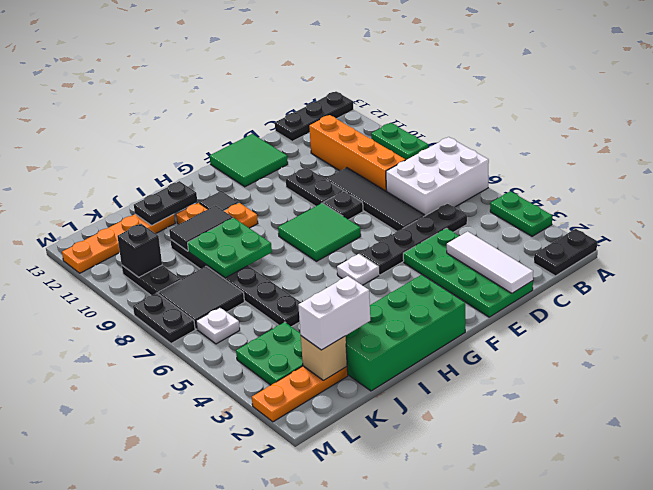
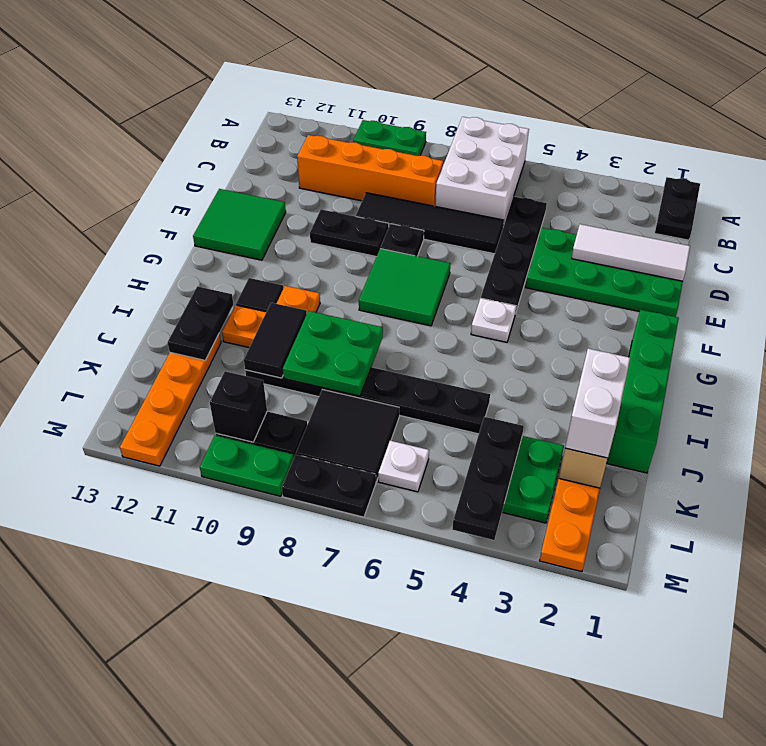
green 1x2 plate [490,191,552,236] -> green 1x2 plate moved to [200,435,294,496]
black 1x3 plate [275,92,353,141] -> black 1x3 plate moved to [452,417,524,540]
green 2x4 brick [346,275,465,391] -> green 1x4 brick [607,310,679,473]

